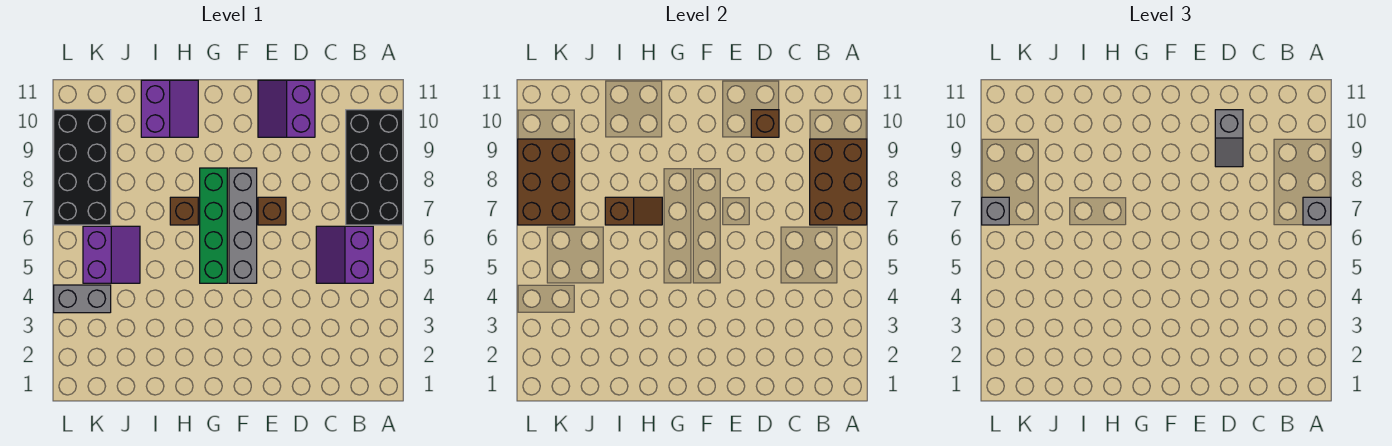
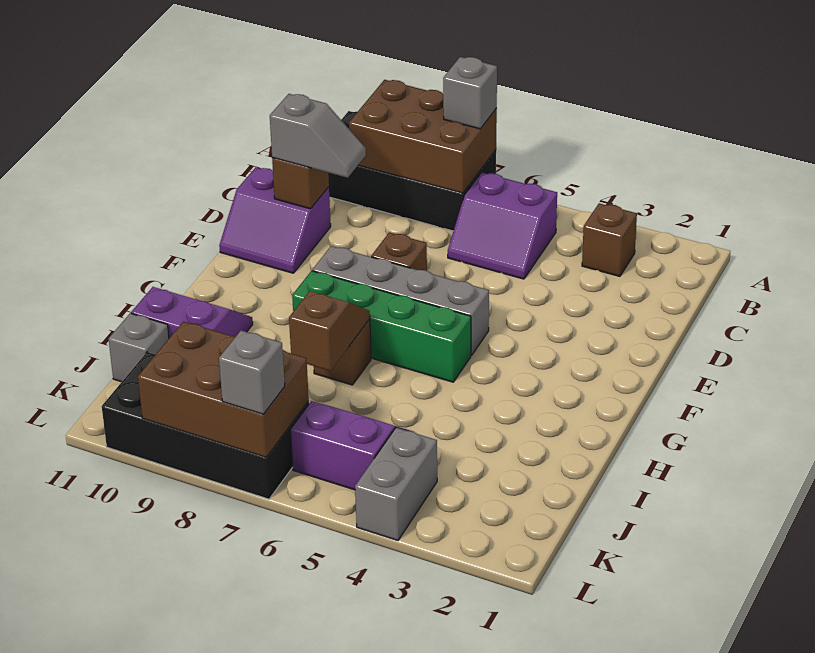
none -> brown 1x1 brick [582,203,637,276]
none -> grey 1x1 brick [109,313,169,382]

